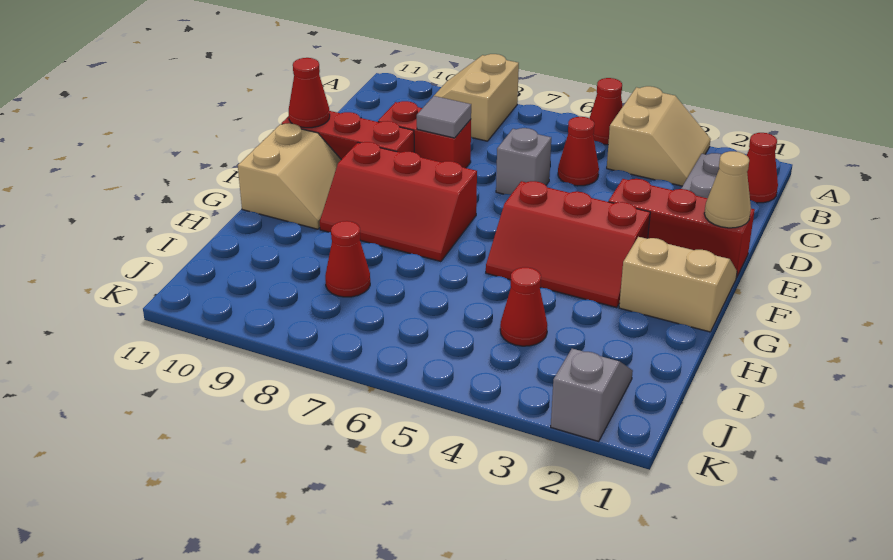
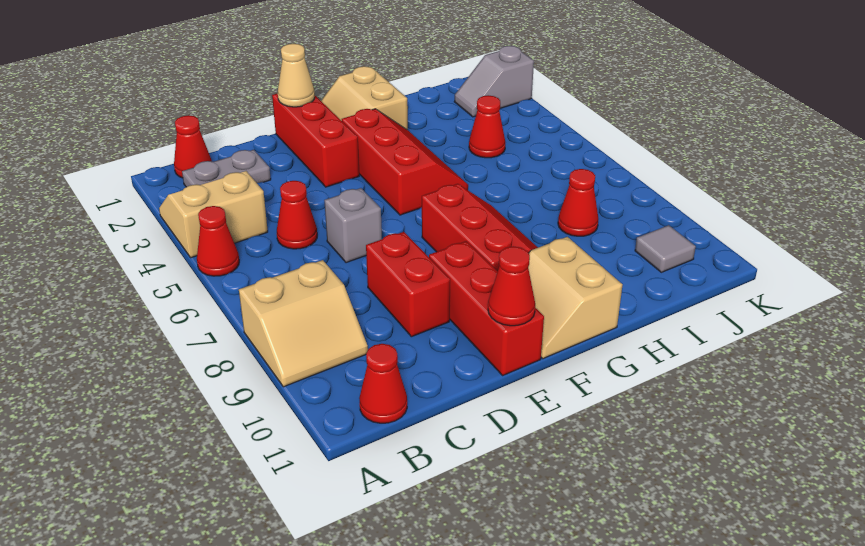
none -> red 1x1 cone [359,344,407,423]
grey 1x1 tile [417,96,471,138] -> grey 1x1 tile moved to [635,225,696,272]
tan 2x2 slope [238,123,341,229] -> tan 2x2 slope turned to [528,237,622,359]

